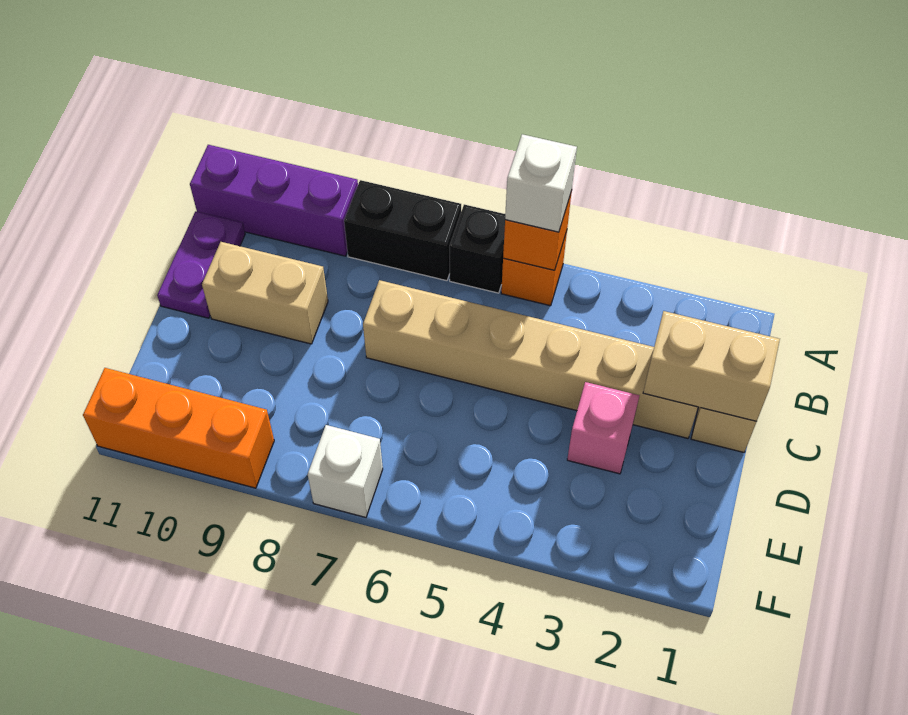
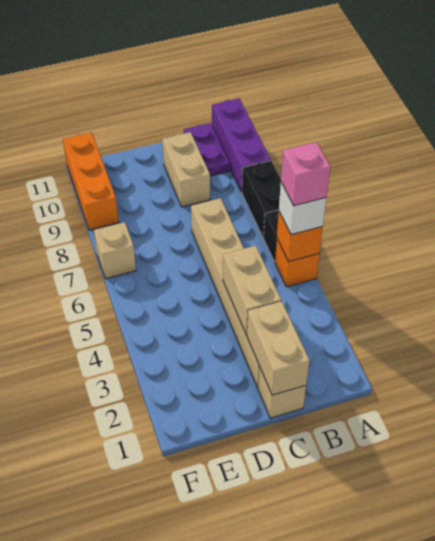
purple 1x2 plate [157,211,245,318] -> purple 1x2 plate turned to [184,123,230,176]
none -> tan 1x2 brick [223,246,281,335]
pink 1x1 brick [567,382,639,474] -> pink 1x1 brick moved to [281,142,330,206]
white 1x1 brick [308,425,383,517] -> tan 1x1 brick [94,222,136,279]

